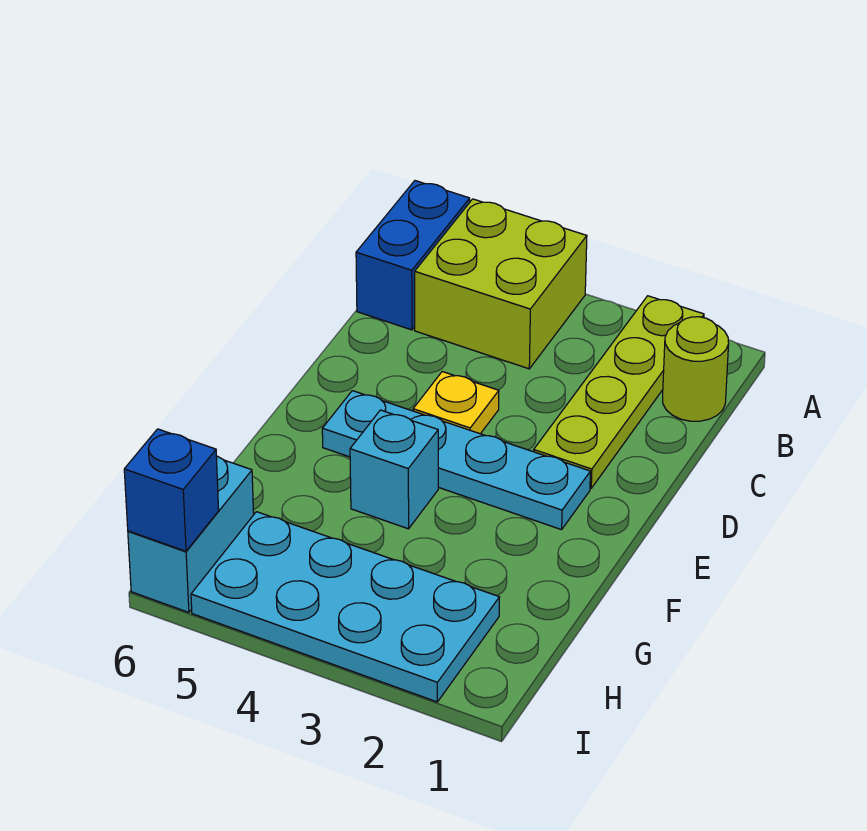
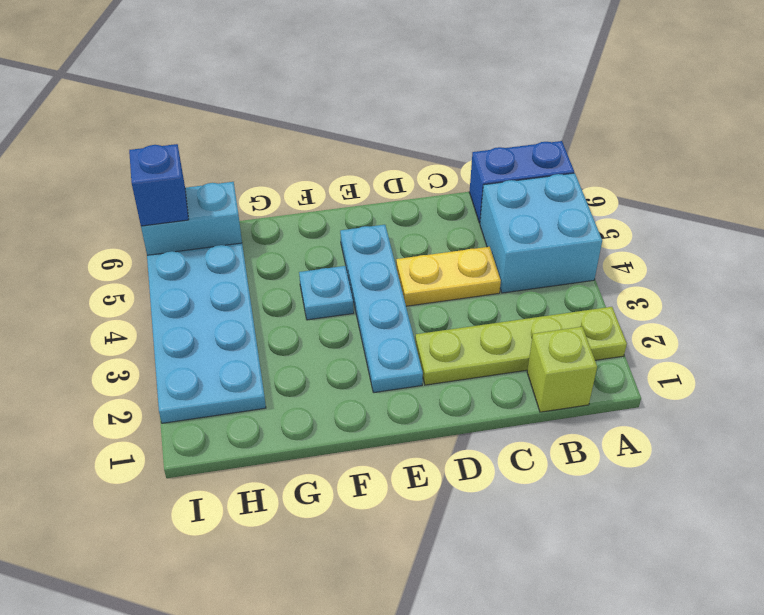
lime 2x2 brick [415,199,587,369] -> cyan 2x2 brick [480,173,602,293]
lime 1x1 round brick [663,317,729,421] -> lime 1x1 brick [527,327,597,412]
yellow 1x1 plate [413,372,499,434] -> yellow 1x2 plate [396,247,501,306]
cyan 1x1 brick [350,410,438,529] -> cyan 1x1 plate [299,266,354,320]

